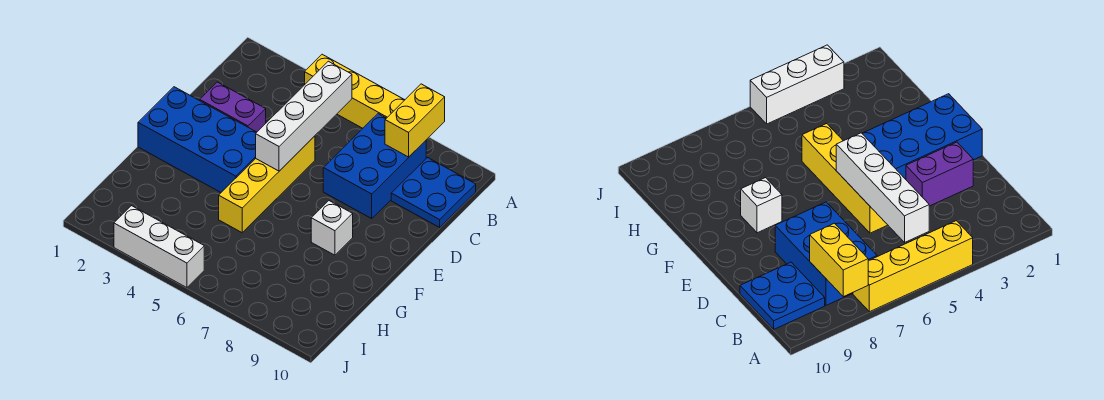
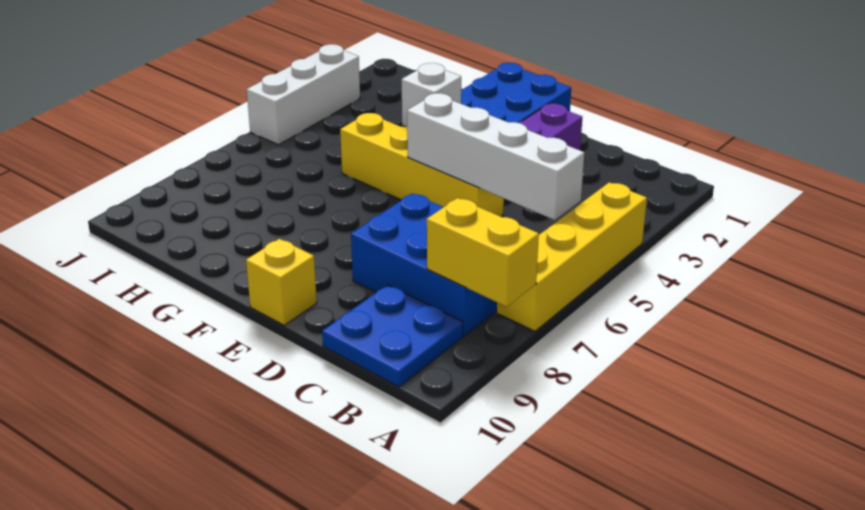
none -> yellow 1x1 brick [246,239,317,325]
white 1x1 brick [311,201,353,255] -> white 1x1 brick moved to [402,63,461,127]

